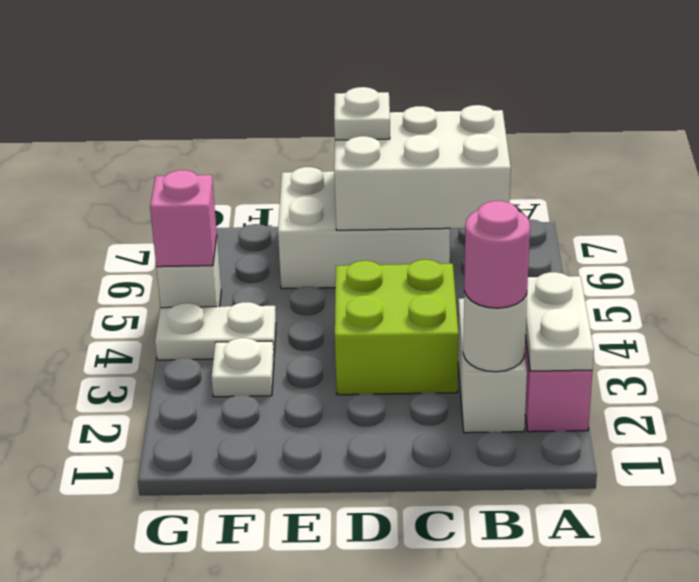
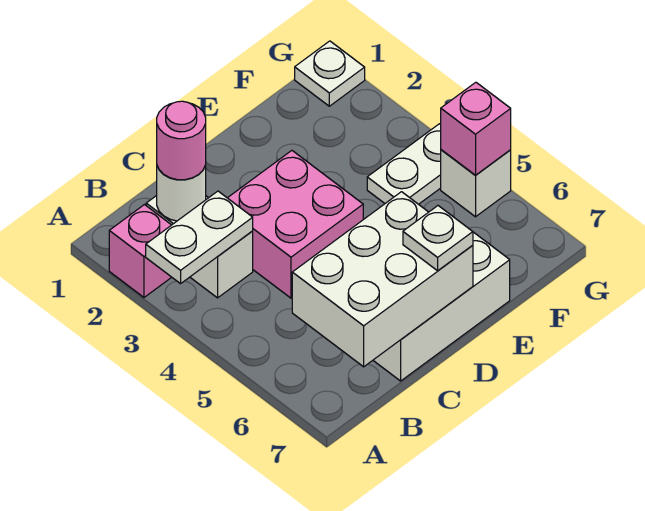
white 1x2 plate [525,272,594,371] -> white 1x2 plate turned to [146,191,253,284]
lime 2x2 brick [335,260,458,395] -> pink 2x2 brick [228,151,363,298]
white 1x1 plate [212,338,274,397] -> white 1x1 plate moved to [295,41,365,106]

